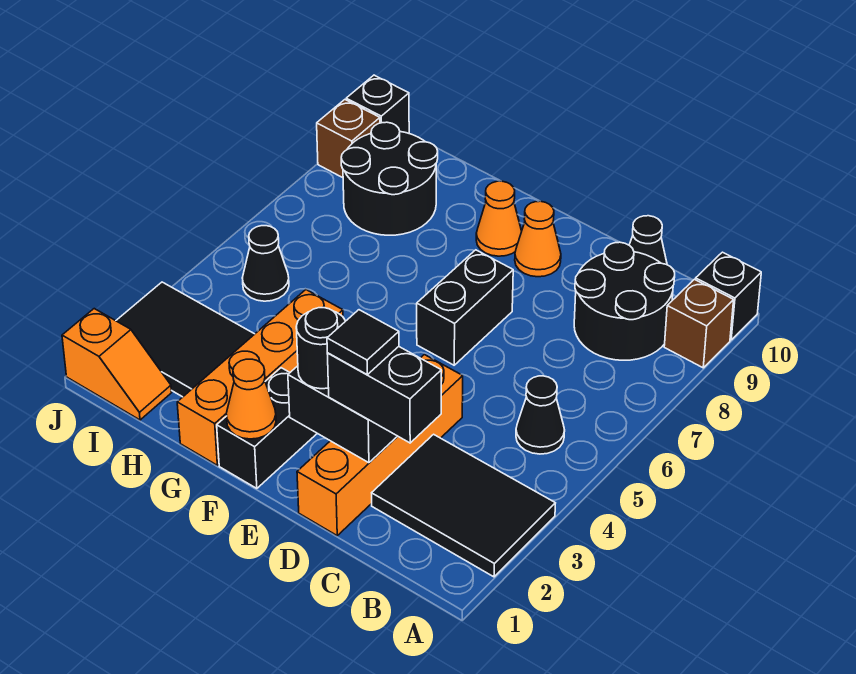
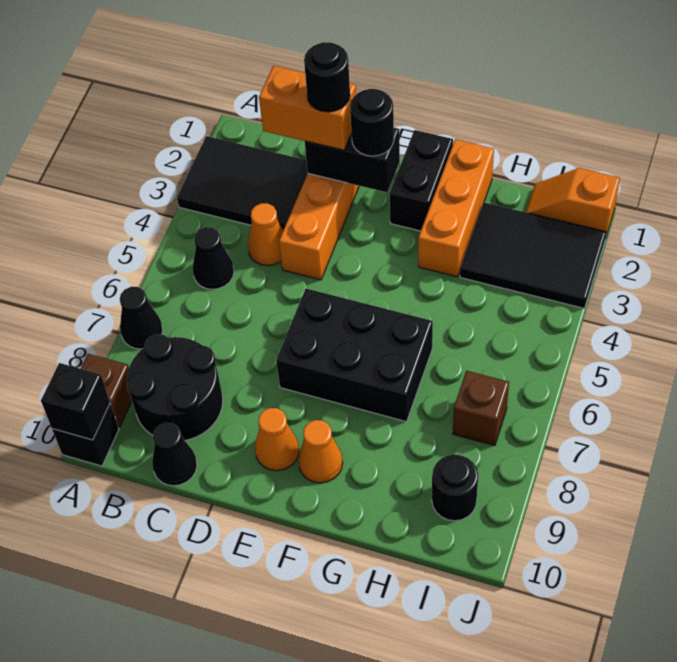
black 1x2 brick [327,347,441,443] -> orange 1x2 brick [259,66,356,150]
black 1x1 tile [327,310,399,375] -> black 1x1 round brick [304,42,350,112]
black 1x2 brick [417,250,513,365] -> black 2x3 brick [276,288,433,422]
orange 1x1 cone [226,359,276,439] -> orange 1x1 cone moved to [248,203,283,266]
orange 1x4 brick [177,290,343,465] -> orange 1x3 brick [418,139,494,277]
black 2x2 round brick [341,122,438,235] -> black 1x1 round brick [432,455,478,521]
black 1x1 cone [242,226,289,301] -> black 1x1 cone moved to [120,287,163,349]
brown 1x1 brick [317,100,380,178] -> brown 1x1 brick moved to [453,371,509,446]
black 1x1 brick [346,75,409,133] -> black 1x1 brick moved to [41,363,110,440]

